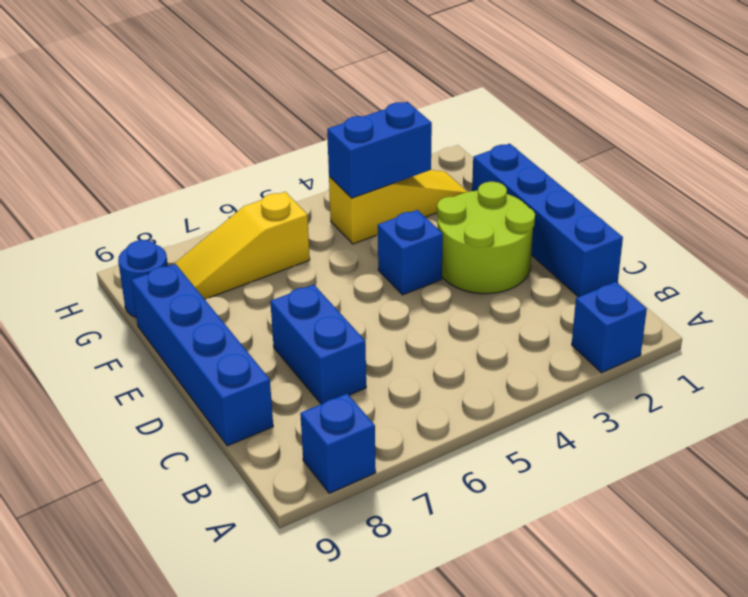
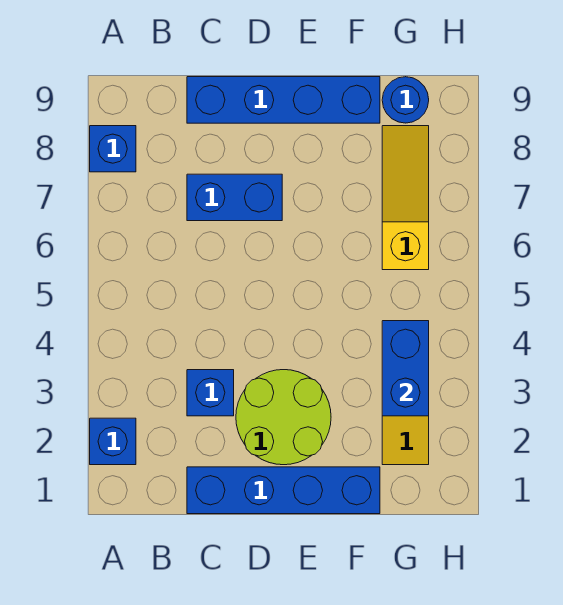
blue 1x1 brick [378,210,443,295] -> blue 1x1 brick moved to [187,370,234,416]

